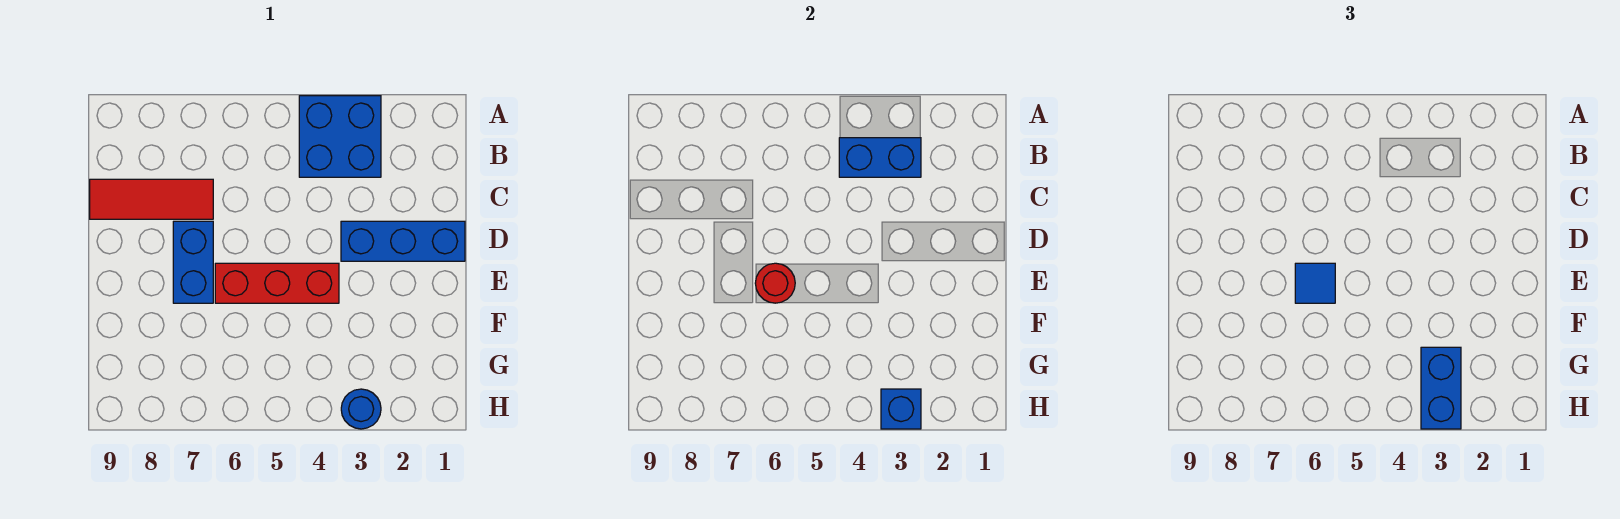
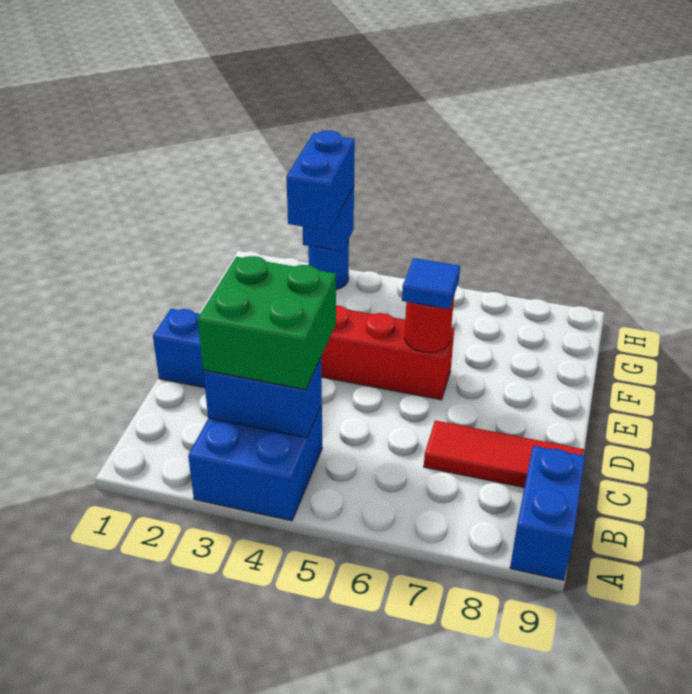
none -> green 2x2 brick [198,256,336,390]
blue 1x2 brick [173,221,213,303] -> blue 1x2 brick moved to [510,446,585,580]

